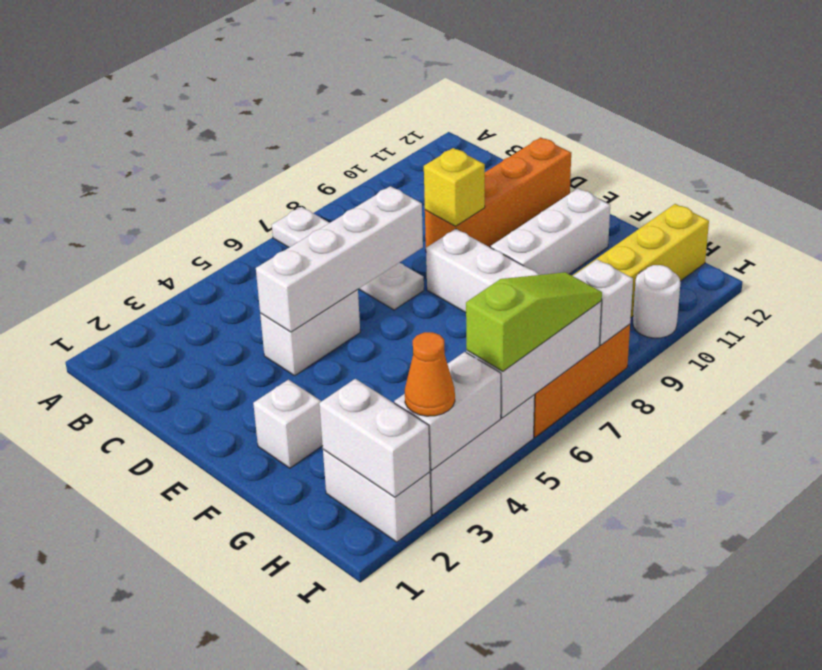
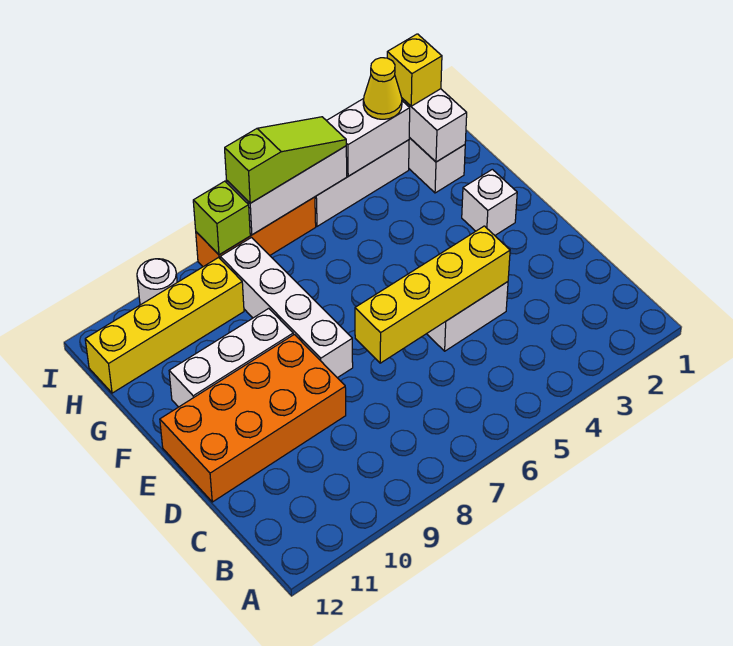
white 1x4 plate [272,207,424,310] -> none
white 1x4 brick [256,186,423,332] -> yellow 1x4 brick [355,226,510,363]
orange 1x4 brick [425,137,571,248] -> orange 2x4 brick [160,334,346,502]
yellow 1x1 brick [424,148,485,226] -> yellow 1x1 brick moved to [387,34,442,106]
orange 1x1 cone [405,332,455,416] -> yellow 1x1 cone [363,58,402,119]
lime 1x3 slope [466,272,602,371] -> lime 1x3 slope turned to [225,117,346,203]
white 1x1 brick [573,260,633,345] -> lime 1x1 brick [193,181,250,255]

